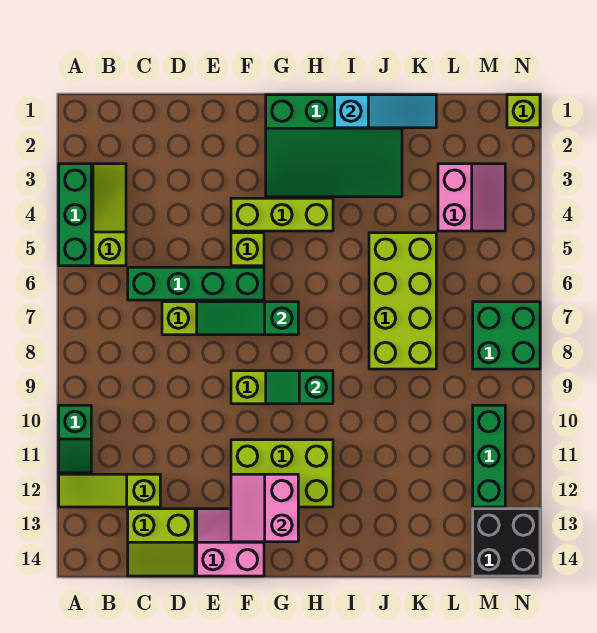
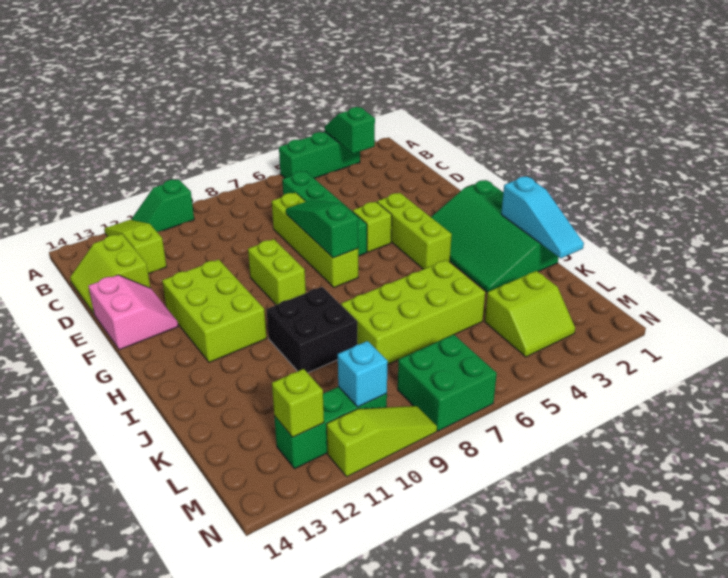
lime 1x3 slope [93,164,126,266] -> lime 1x3 slope moved to [327,406,437,477]
pink 2x2 slope [231,474,298,542] -> none
green 1x2 slope [266,371,333,404] -> green 1x2 slope moved to [325,107,375,154]
pink 2x2 slope [438,164,505,231] -> lime 2x2 slope [485,271,575,357]
none -> cyan 1x1 brick [338,341,388,407]
black 2x2 brick [473,509,540,576] -> black 2x2 brick moved to [266,287,357,373]
lime 1x1 brick [507,95,540,128] -> lime 1x1 brick moved to [272,369,324,437]

